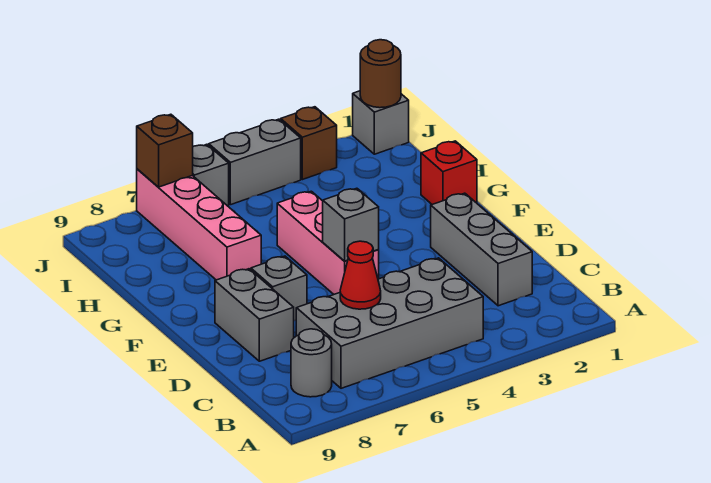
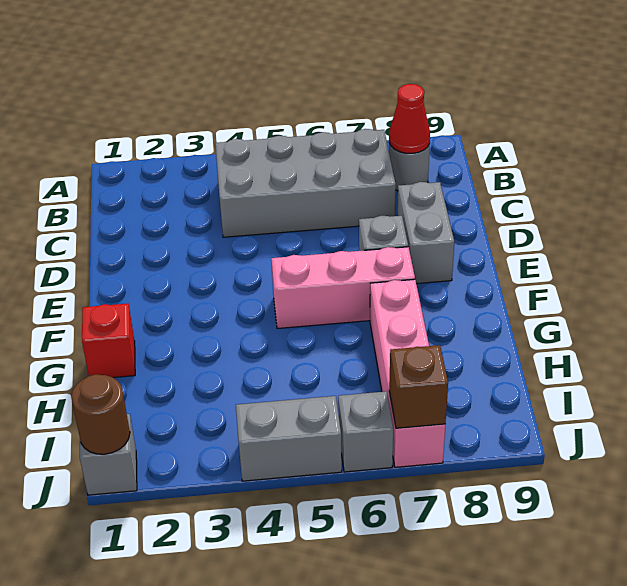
grey 1x3 brick [431,193,532,306] -> none
red 1x1 cone [340,241,381,309] -> red 1x1 cone moved to [389,84,430,153]
pink 1x3 brick [277,191,379,294] -> pink 1x3 brick turned to [271,247,415,329]
grey 1x1 brick [323,188,379,261] -> none
brown 1x1 brick [281,107,337,180] -> none

